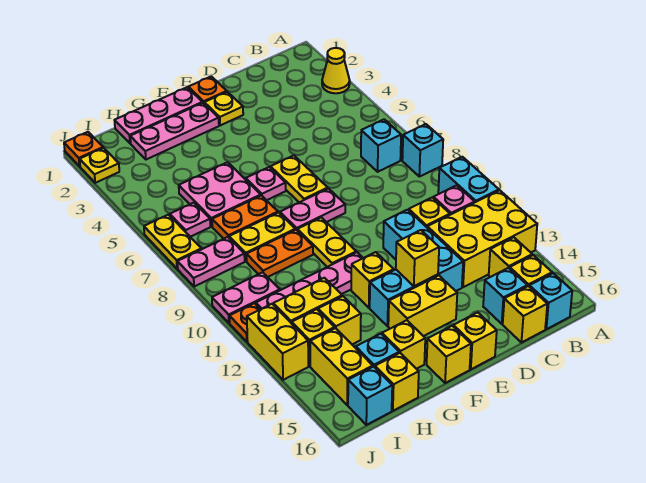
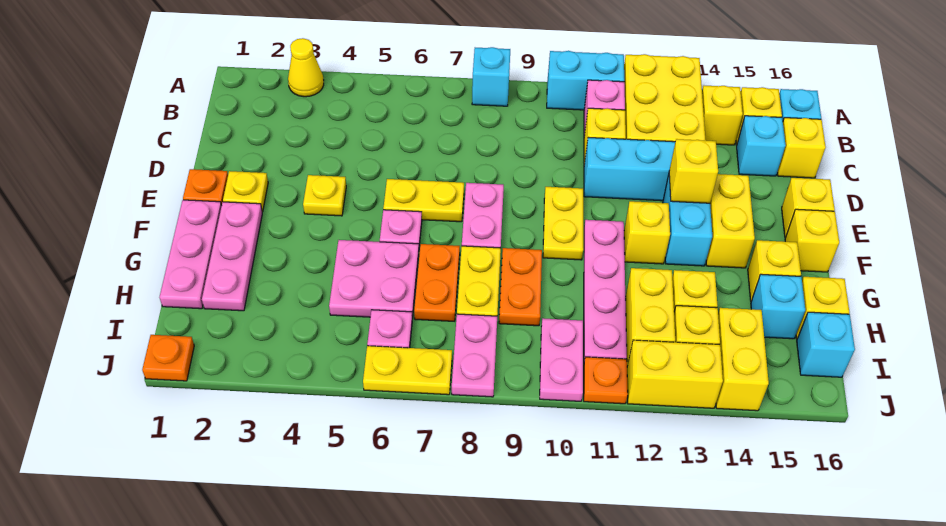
cyan 1x1 brick [361,119,401,172] -> none
yellow 1x2 plate [297,217,356,267] -> yellow 1x2 plate turned to [543,187,583,260]
yellow 1x2 brick [310,328,373,405] -> yellow 1x2 brick turned to [716,308,769,411]
yellow 1x1 plate [80,148,119,183] -> yellow 1x1 plate moved to [303,175,346,216]

